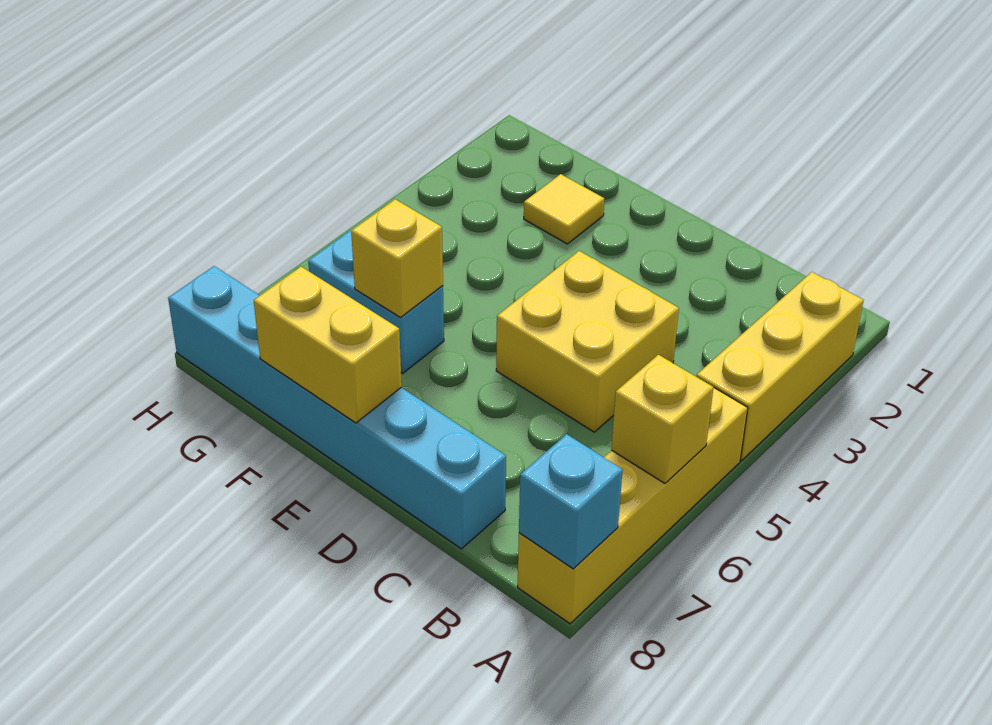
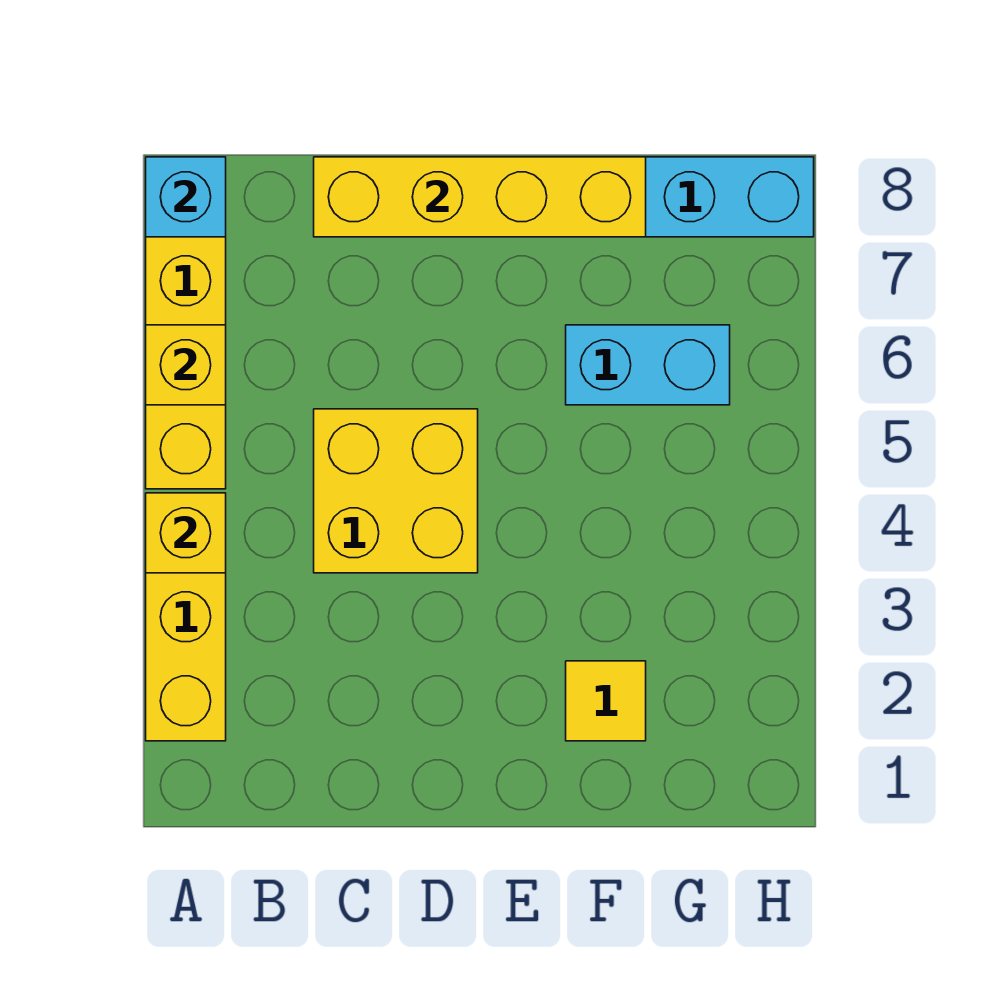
yellow 1x2 brick [254,267,402,423] -> yellow 1x4 brick [314,157,646,237]
yellow 1x1 brick [351,199,443,318] -> yellow 1x1 brick moved to [146,493,226,573]

